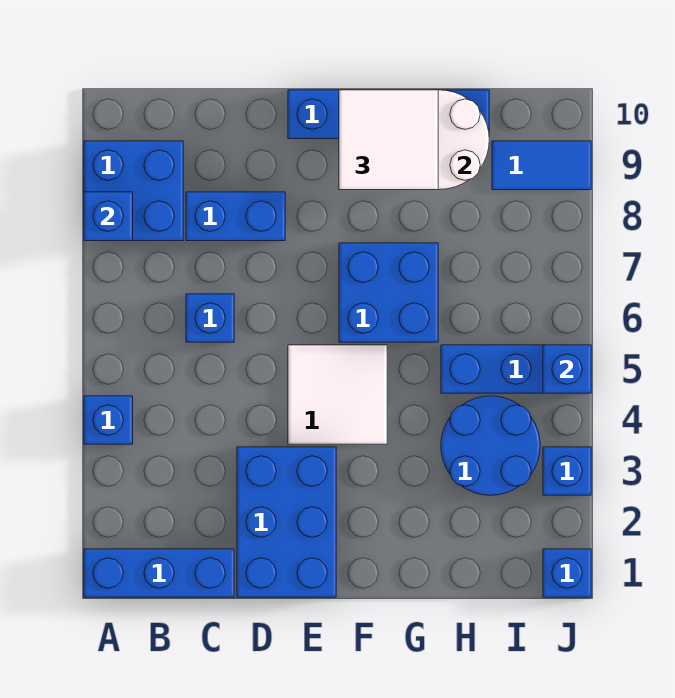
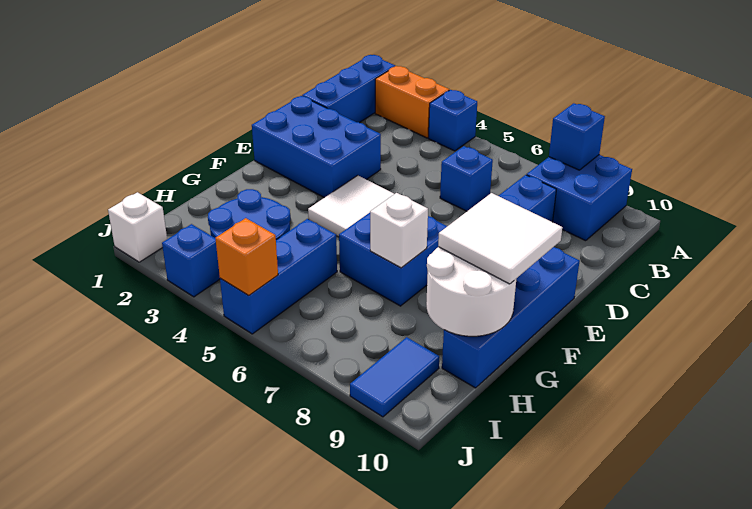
none -> orange 1x2 brick [375,66,449,138]
none -> white 1x1 brick [370,193,428,268]
blue 1x1 brick [543,549,591,597] -> white 1x1 brick [108,192,167,262]
blue 1x1 brick [543,345,591,393] -> orange 1x1 brick [215,218,278,295]

